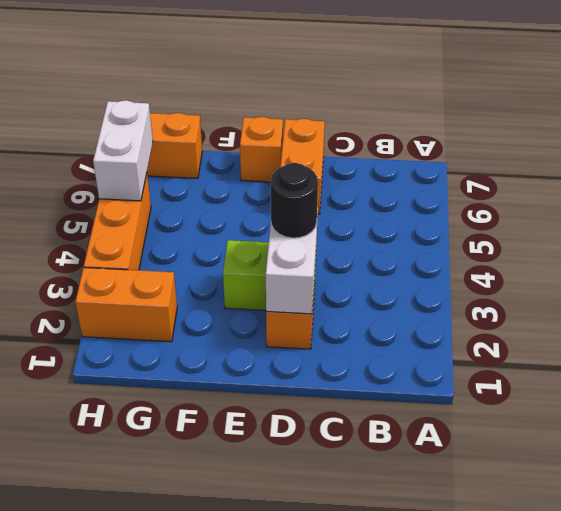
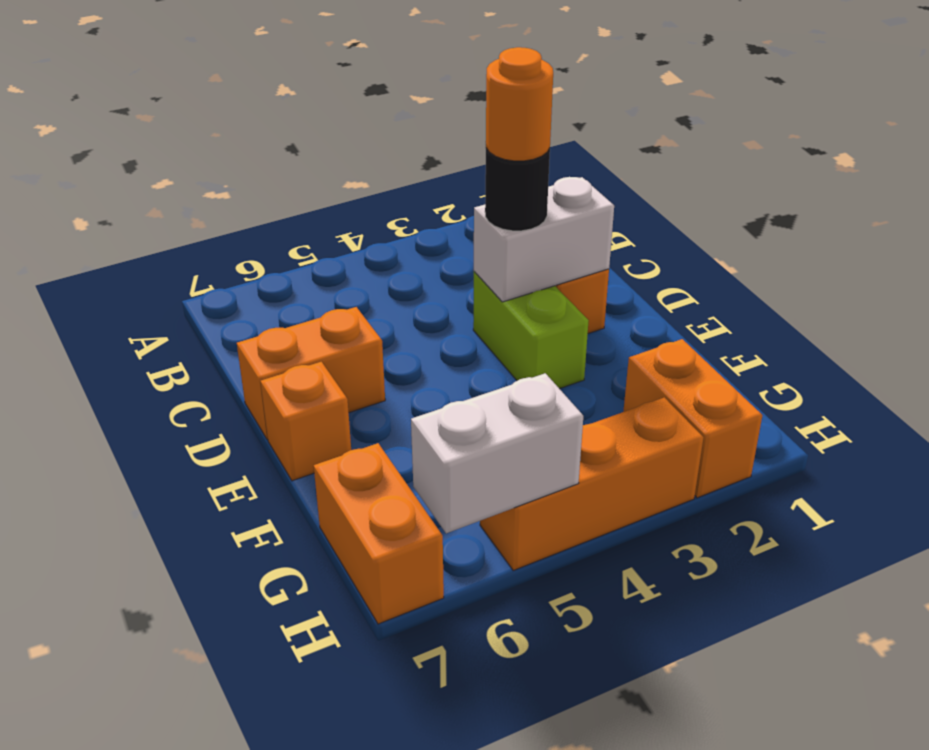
none -> orange 1x1 round brick [486,47,553,161]

